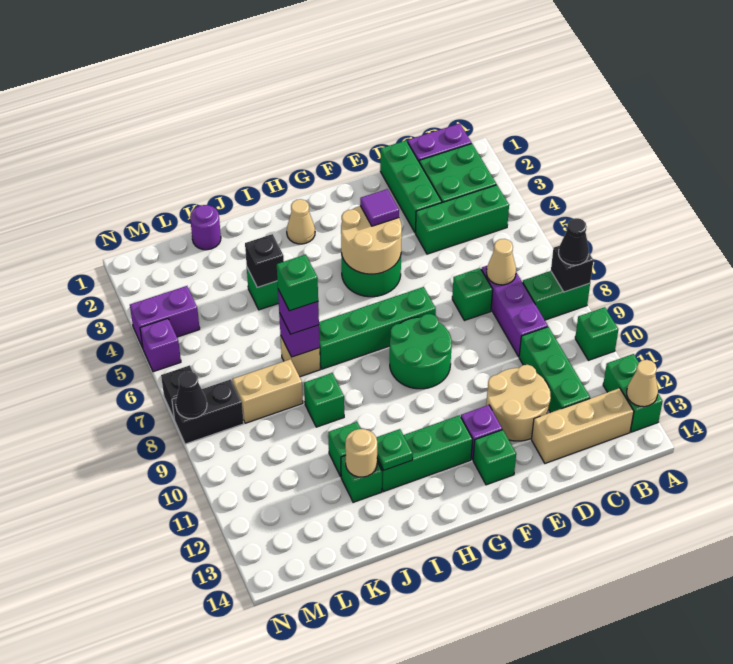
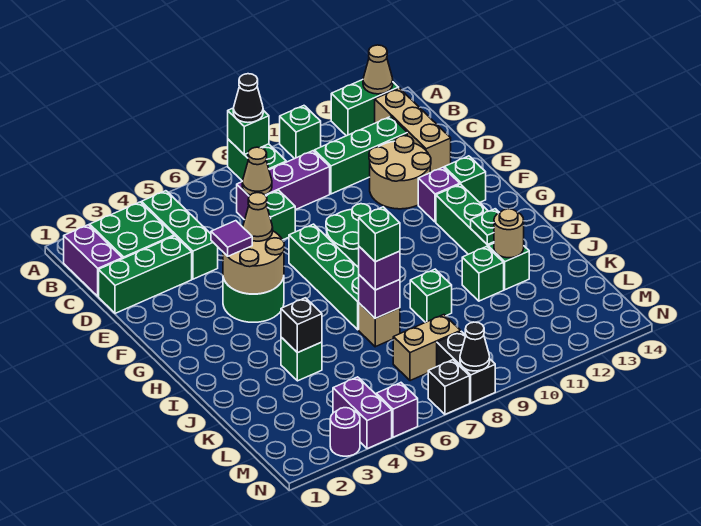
black 1x1 brick [551,246,593,292] -> green 1x1 brick [228,108,269,154]
tan 1x1 cone [287,199,315,244] -> tan 1x1 cone moved to [243,193,273,241]
purple 1x1 round brick [190,205,221,250] -> purple 1x1 round brick moved to [330,408,360,456]
tan 1x2 brick [233,359,303,423] -> tan 1x2 brick turned to [393,315,461,381]

